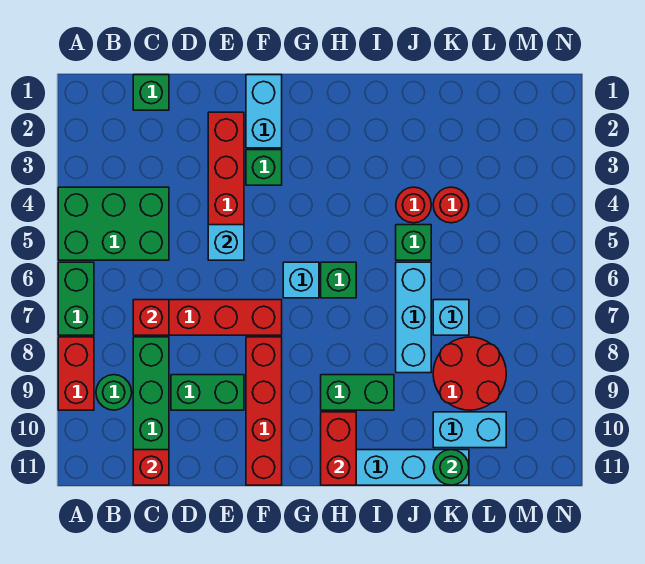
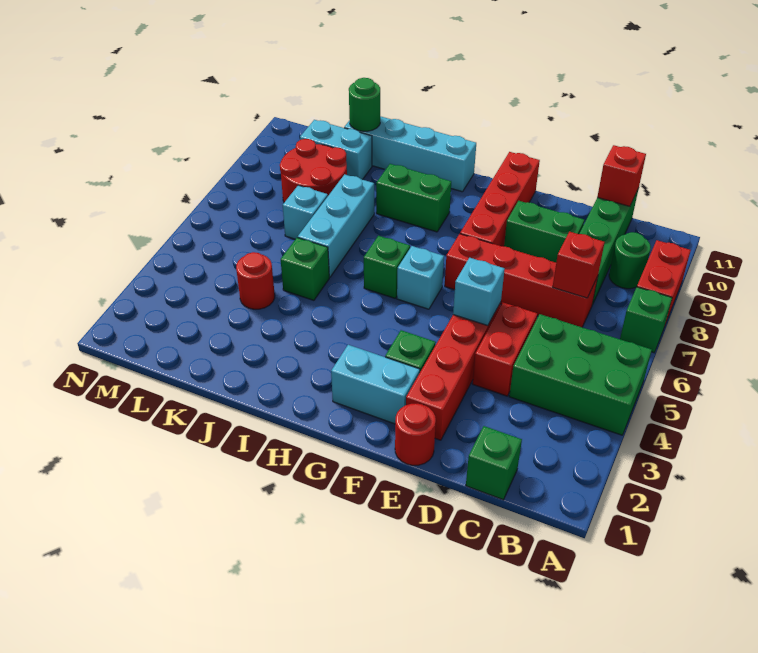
green 1x2 brick [58,262,94,335] -> green 1x1 brick [620,287,672,353]
cyan 1x2 brick [246,75,282,148] -> cyan 1x2 brick turned to [331,345,420,424]
red 1x2 brick [321,412,356,485] -> red 1x2 brick moved to [472,303,537,396]
red 1x1 round brick [396,187,431,223] -> red 1x1 round brick moved to [395,404,436,465]

